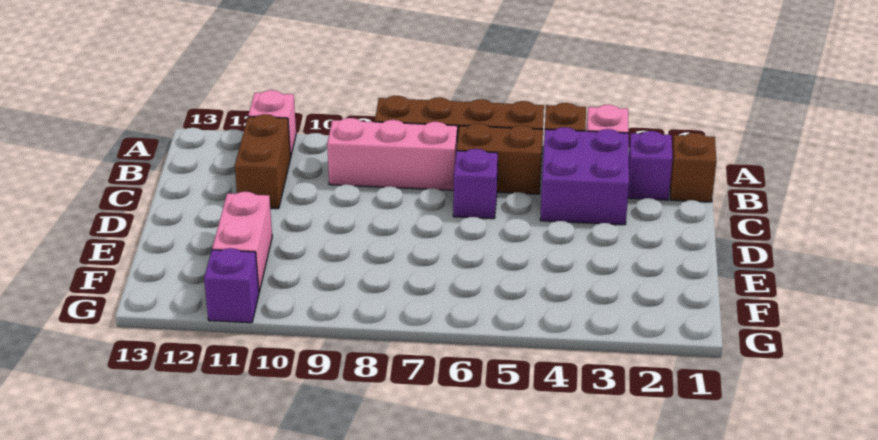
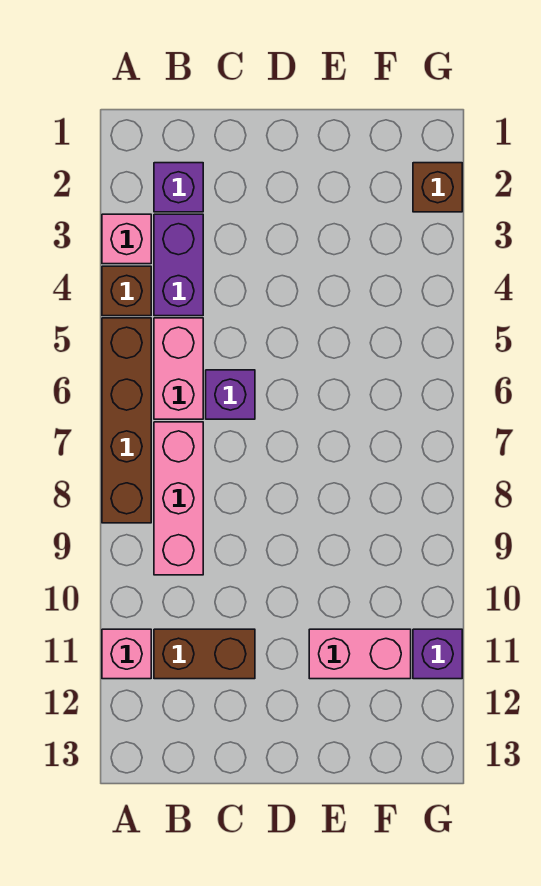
brown 1x1 brick [670,133,717,202] -> brown 1x1 brick moved to [413,163,462,212]
purple 2x2 brick [540,127,629,225] -> purple 1x2 brick [154,214,203,316]
brown 1x2 brick [457,123,543,194] -> pink 1x2 brick [154,318,203,419]

